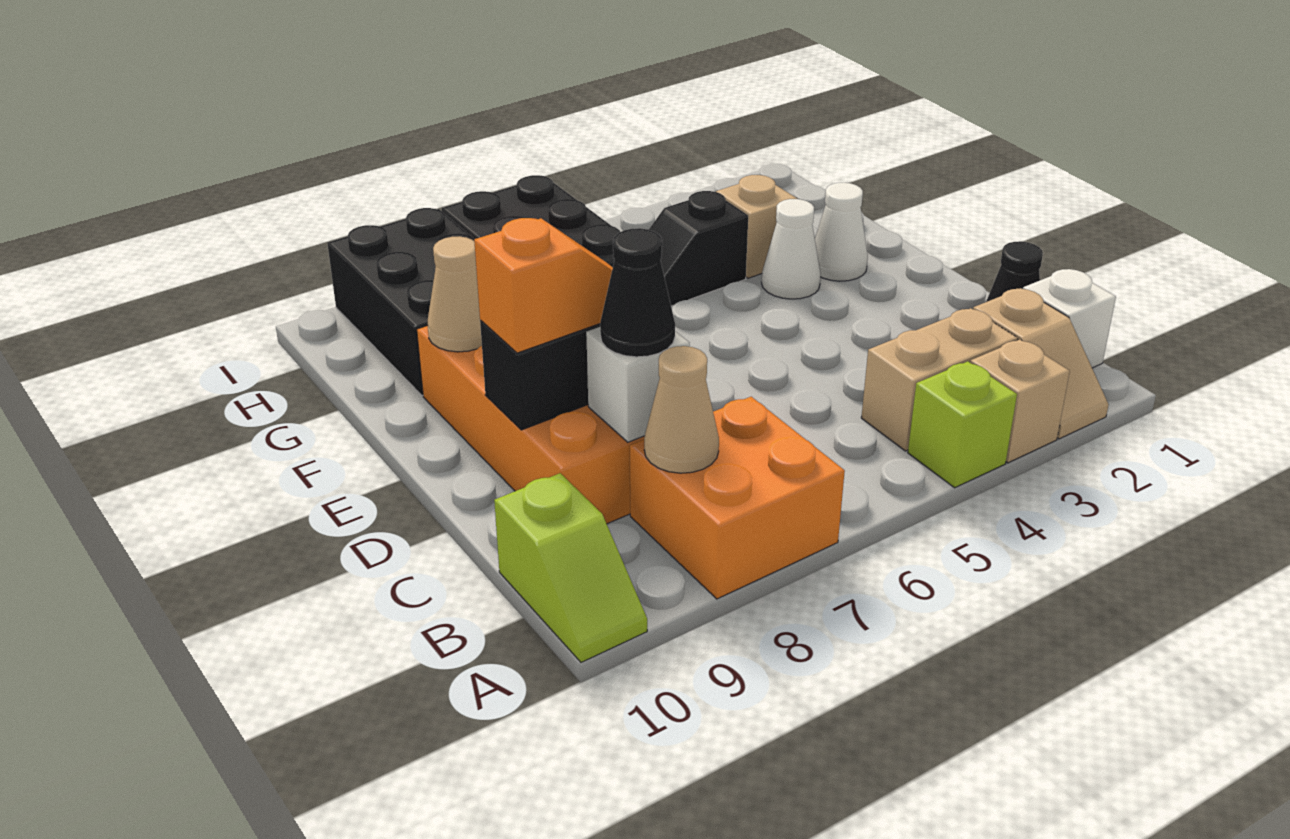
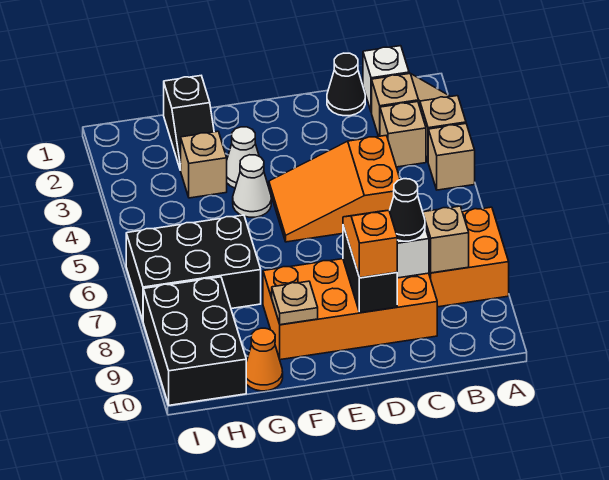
lime 1x1 brick [908,361,1017,488] -> tan 1x1 brick [428,124,475,190]
lime 1x2 slope [494,473,647,662] -> none
tan 1x2 brick [861,308,1018,451] -> tan 1x1 brick [380,102,426,167]
tan 1x1 cone [644,346,719,473] -> tan 1x1 brick [423,206,469,273]
none -> orange 2x3 slope [269,136,400,242]
white 1x1 cone [815,183,868,281] -> white 1x1 cone moved to [233,155,271,217]
tan 1x1 cone [428,236,482,352] -> tan 1x1 plate [272,281,318,325]
black 1x2 slope [649,191,748,306] -> black 1x2 slope moved to [164,76,214,170]
black 2x3 brick [327,208,474,396] -> black 2x3 brick turned to [143,277,246,405]
none -> orange 1x1 cone [246,328,283,391]

